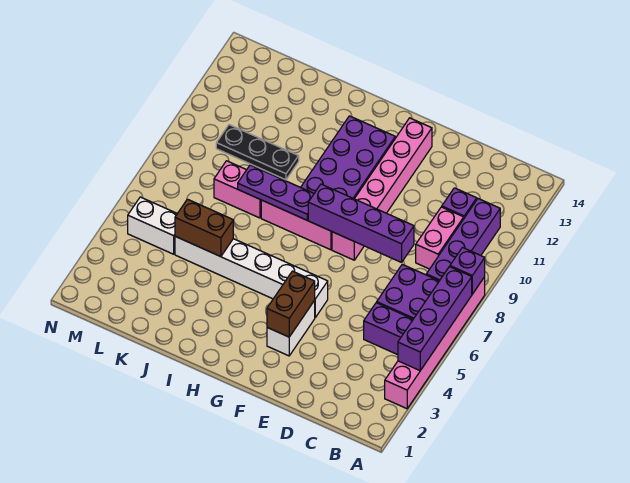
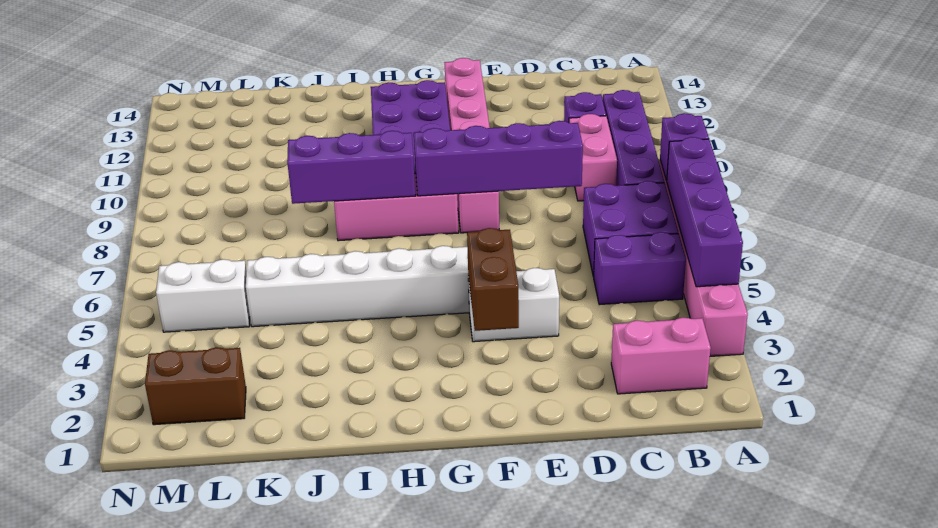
white 1x2 brick [267,301,315,356] -> white 1x2 brick turned to [468,268,559,342]
purple 1x3 plate [238,165,314,220] -> purple 1x3 brick [287,131,416,204]
brown 1x2 brick [175,199,233,257] -> brown 1x2 brick moved to [145,347,246,425]
pink 1x2 brick [214,161,261,218] -> pink 1x2 brick moved to [611,317,711,394]
black 1x3 plate [216,125,299,180] -> none

